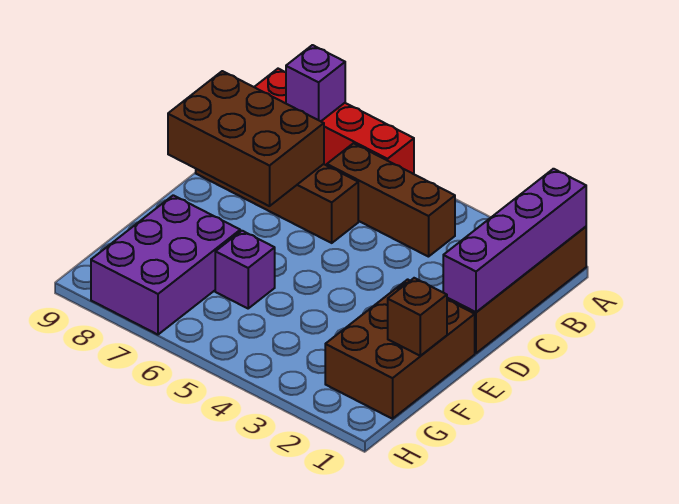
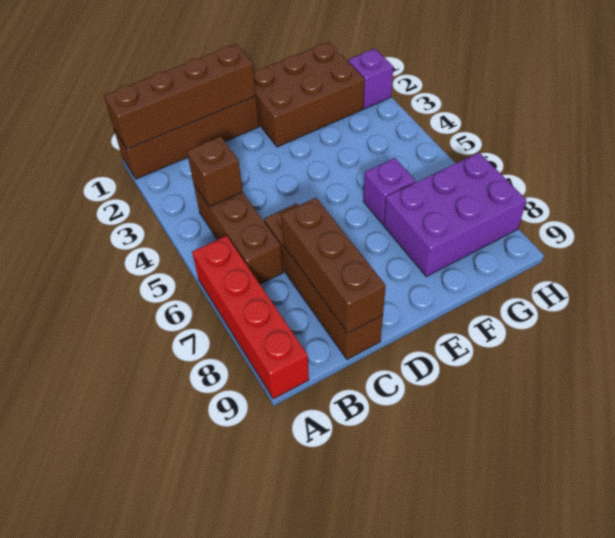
purple 1x4 brick [443,169,586,312] -> brown 1x4 brick [104,44,256,149]
purple 1x1 brick [286,45,345,121] -> purple 1x1 brick moved to [348,49,393,109]
brown 2x3 brick [168,71,324,206] -> brown 1x3 brick [281,198,386,333]
brown 1x1 brick [388,278,447,356] -> brown 1x1 brick moved to [187,137,243,207]

